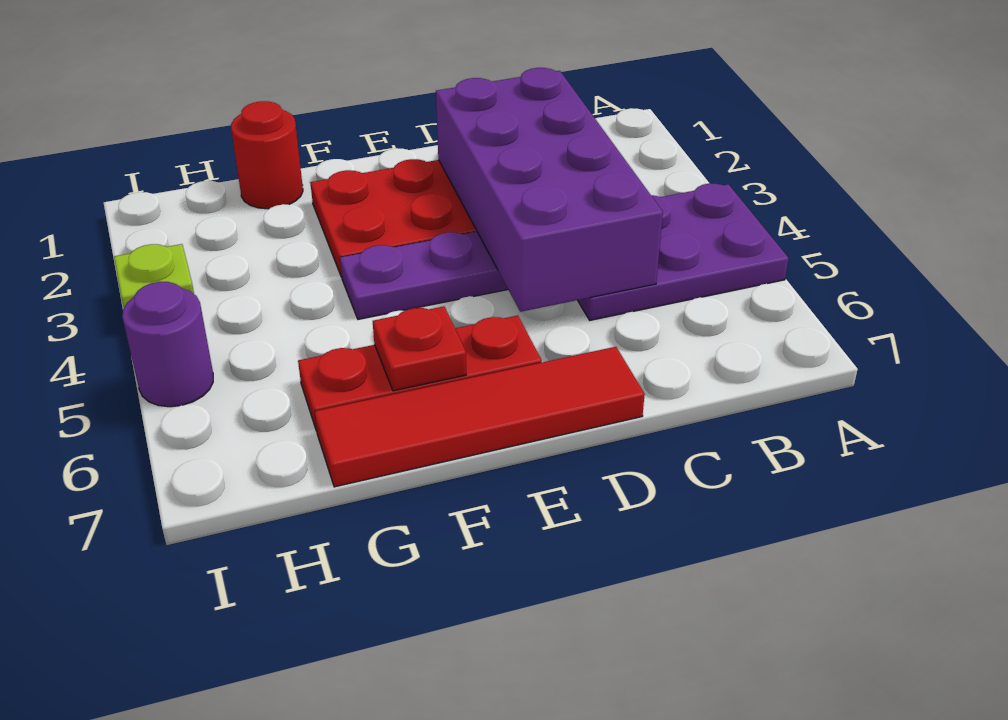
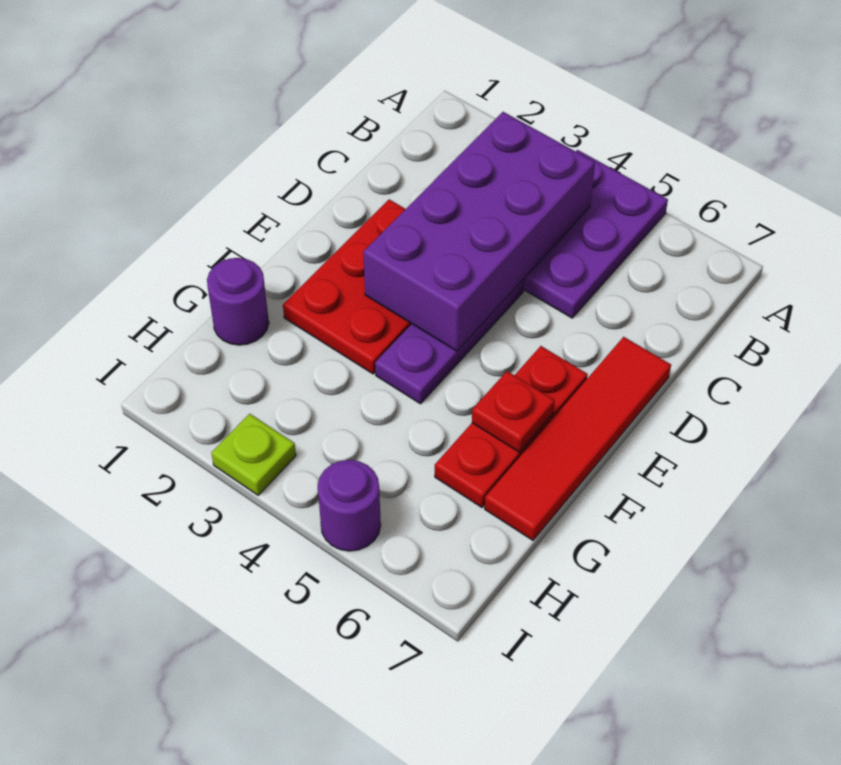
purple 2x4 brick [436,68,663,312] -> purple 2x4 brick turned to [363,112,595,351]
red 1x1 round brick [231,101,303,209] -> purple 1x1 round brick [207,258,269,345]

